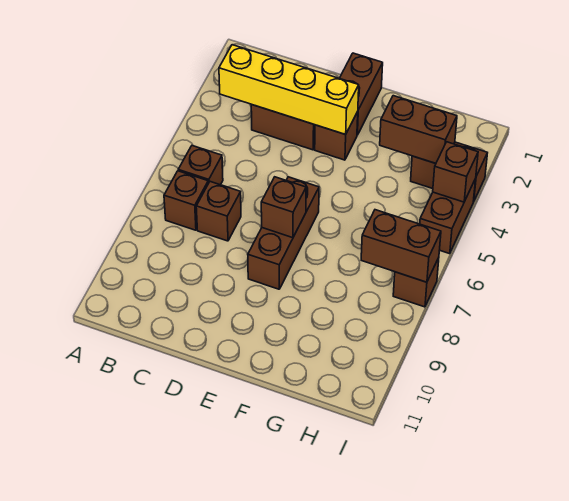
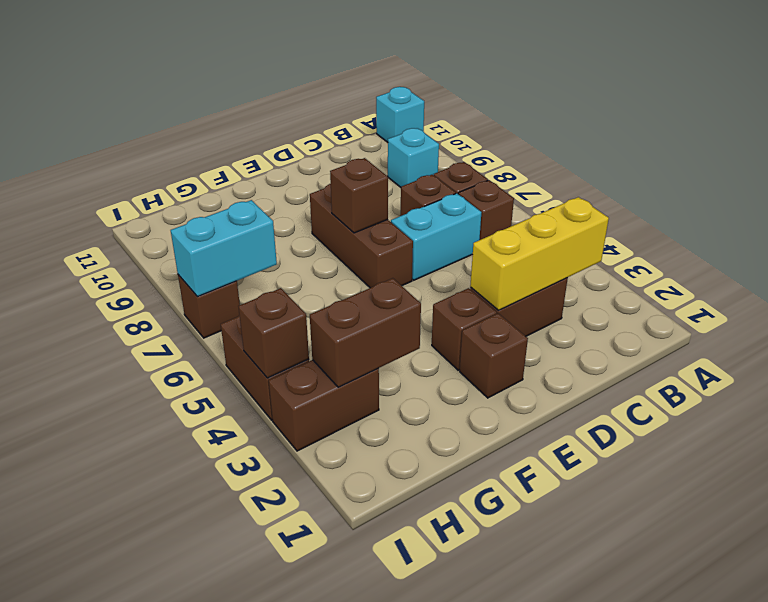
none -> cyan 1x1 brick [376,87,424,142]
yellow 1x4 brick [219,45,359,134] -> yellow 1x3 brick [470,197,609,311]
none -> cyan 1x1 brick [388,128,439,187]
none -> cyan 1x2 brick [391,193,481,280]
brown 1x2 brick [339,53,383,135] -> brown 1x1 brick [460,313,528,398]
brown 1x2 brick [361,210,441,282] -> cyan 1x2 brick [171,200,277,297]

